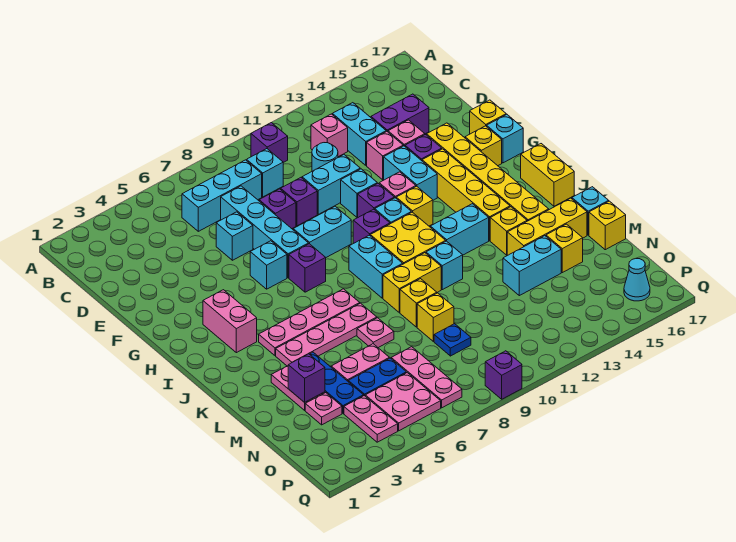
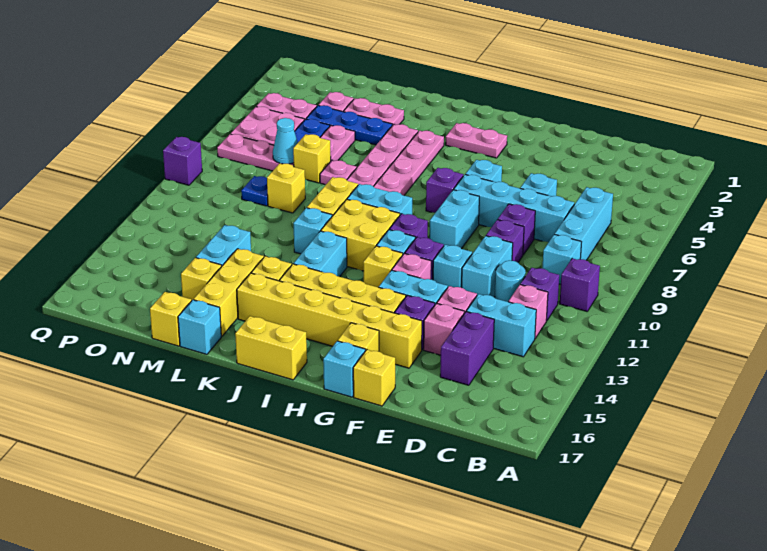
pink 1x2 brick [203,290,257,353] -> pink 1x2 plate [446,123,507,158]
yellow 1x1 brick [400,279,437,327] -> yellow 1x1 brick moved to [293,134,331,183]
purple 1x1 brick [288,354,325,402] -> purple 1x1 brick moved to [520,268,559,321]
cyan 1x1 cone [624,259,650,301] -> cyan 1x1 cone moved to [273,118,298,164]

